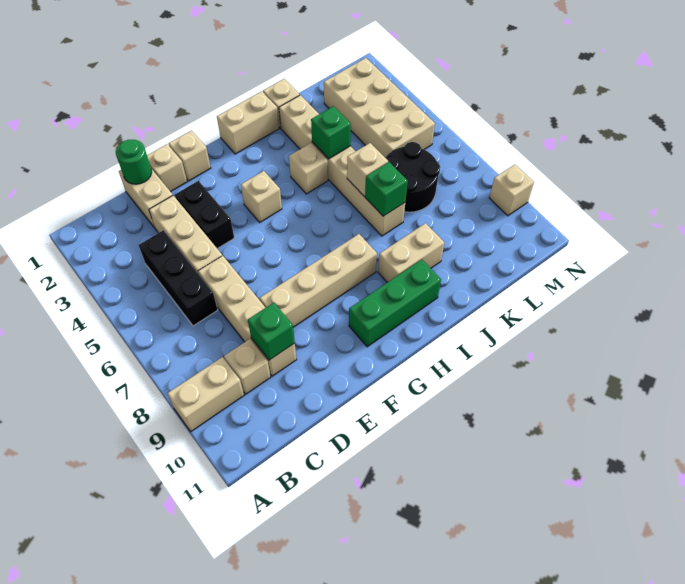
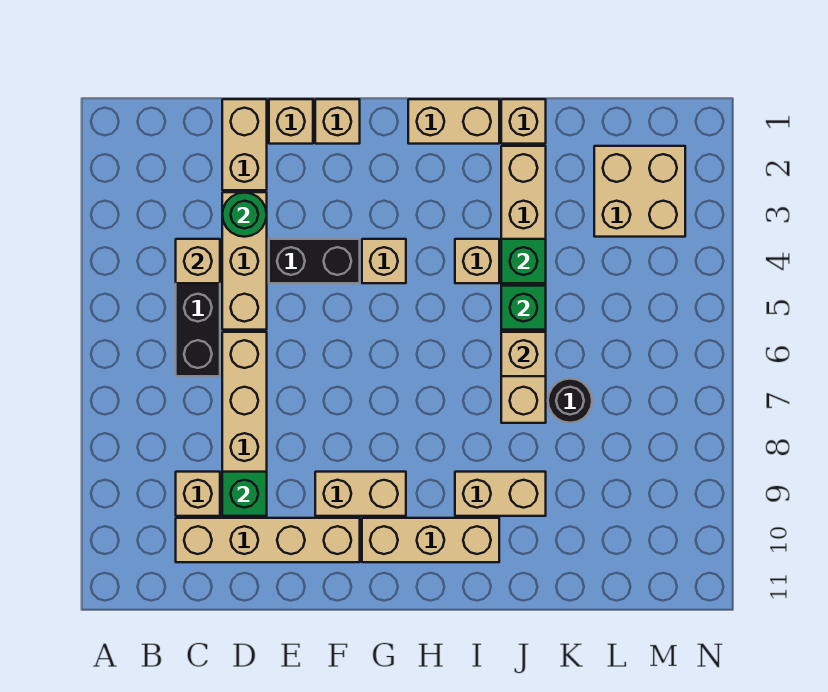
tan 1x2 brick [167,357,244,431] -> tan 1x2 brick moved to [315,472,406,516]
green 1x1 round brick [116,140,152,184] -> green 1x1 round brick moved to [222,193,267,237]
black 1x2 brick [175,181,234,249] -> black 1x2 brick turned to [269,239,360,283]
tan 1x4 brick [260,234,377,327] -> tan 1x4 brick moved to [176,518,360,562]
green 1x3 brick [349,260,441,347] -> tan 1x3 brick [362,518,499,562]
green 1x1 brick [365,162,408,216] -> green 1x1 brick moved to [501,286,546,330]
black 2x2 round brick [385,142,440,212] -> black 1x1 round brick [548,379,592,423]
tan 2x4 brick [324,58,435,157] -> tan 2x2 brick [594,146,685,237]
tan 1x1 brick [489,164,534,216] -> tan 1x1 brick moved to [176,239,220,283]

